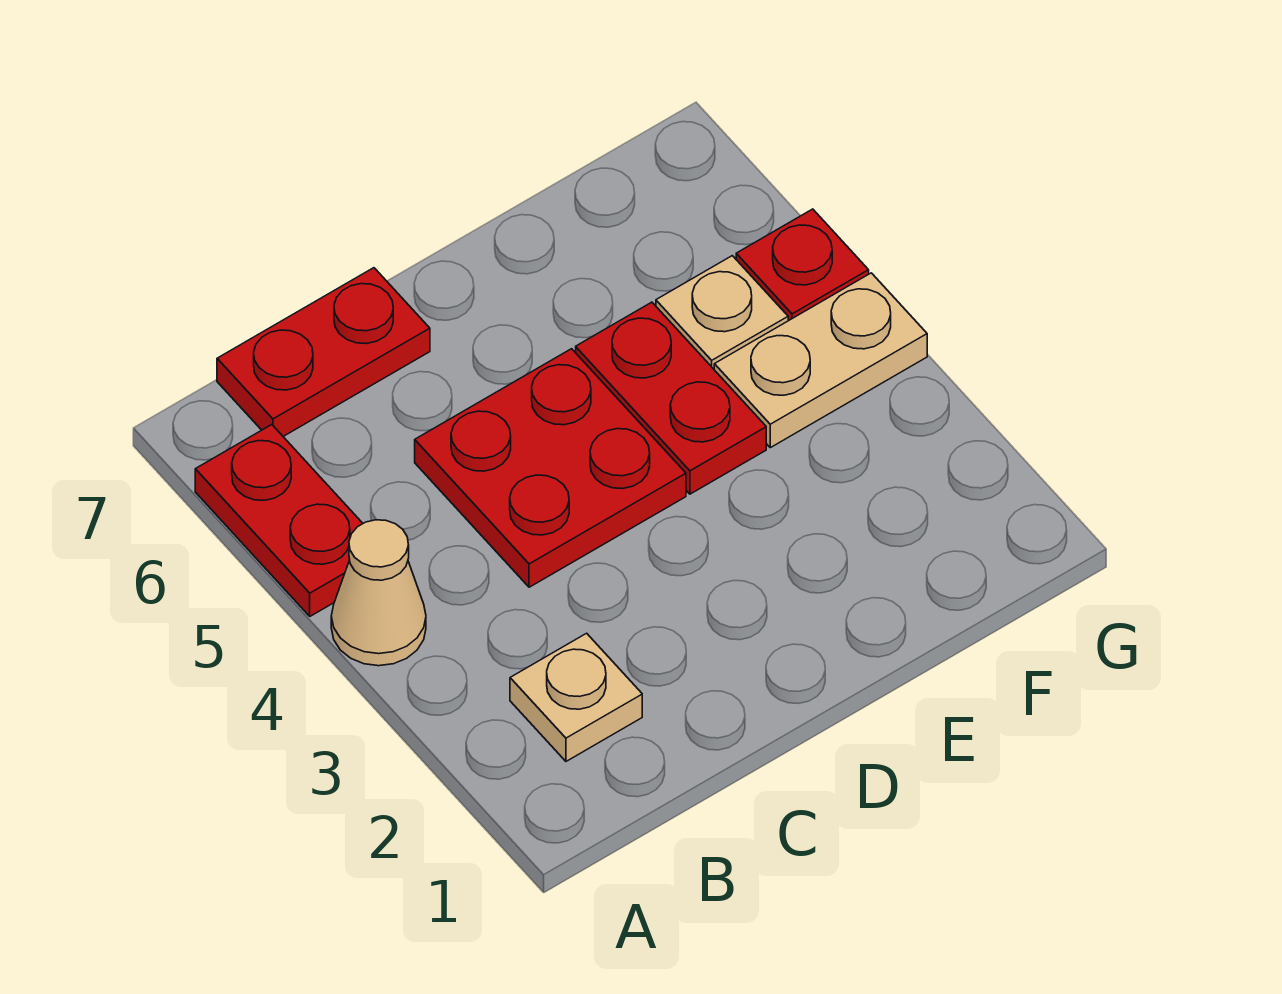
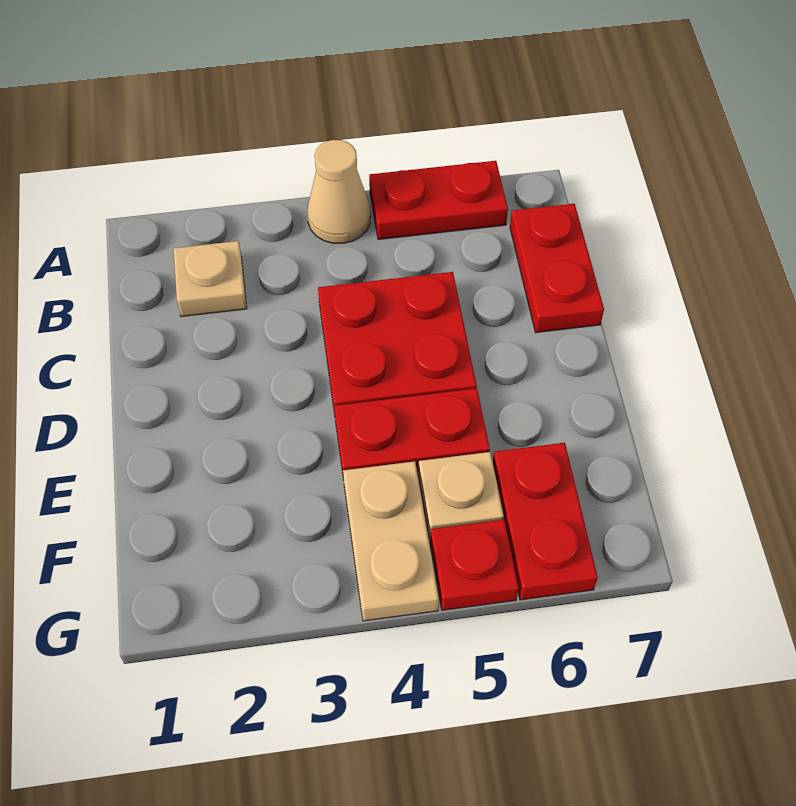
none -> red 1x2 plate [493,443,598,600]

